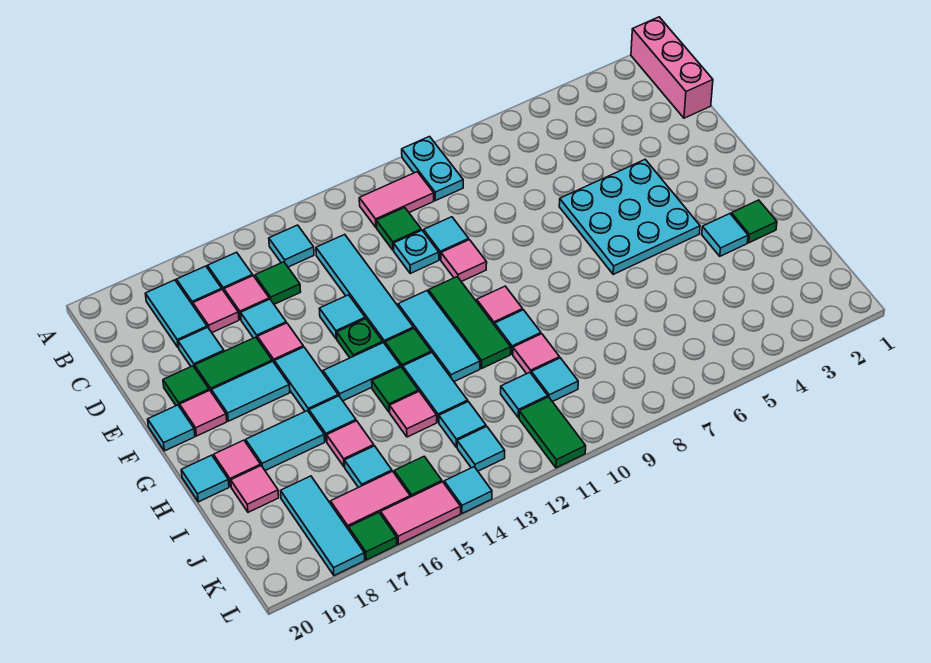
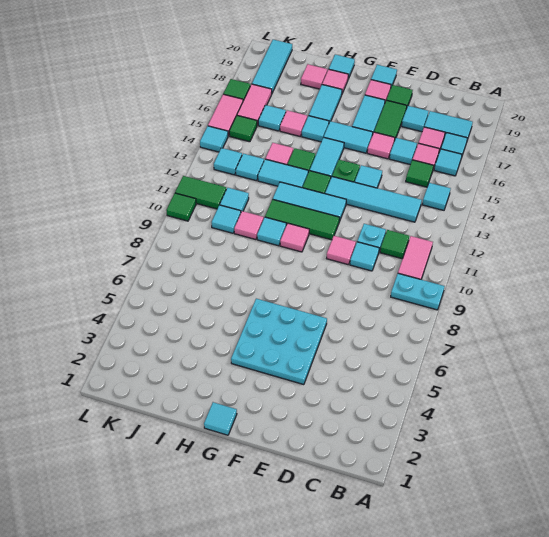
pink 1x3 brick [631,17,713,118] -> none
green 1x1 tile [731,200,777,243] -> green 1x1 tile moved to [166,193,196,221]
cyan 1x1 tile [702,214,748,256] -> cyan 1x1 tile moved to [204,402,237,435]
cyan 1x3 tile [281,476,365,576] -> cyan 1x3 tile turned to [252,40,292,93]

